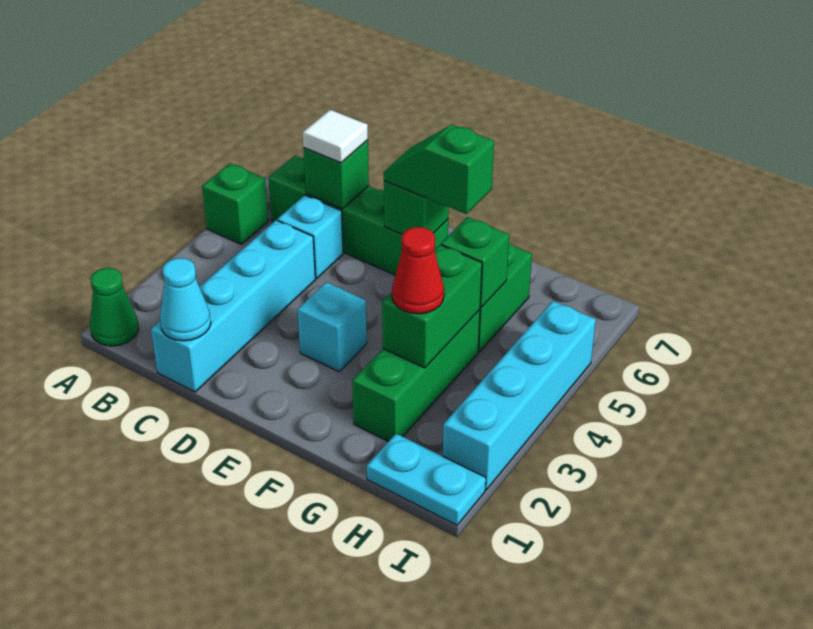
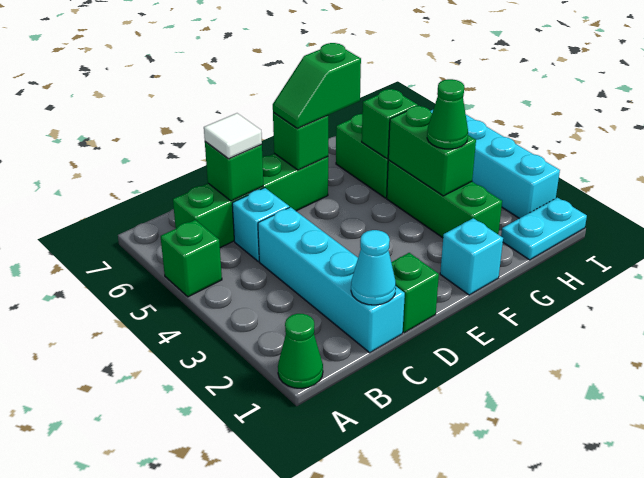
none -> green 1x1 brick [391,253,439,333]
cyan 1x1 brick [297,282,367,372] -> cyan 1x1 brick moved to [440,218,503,295]
red 1x1 cone [392,227,444,314] -> green 1x1 cone [427,79,468,149]

